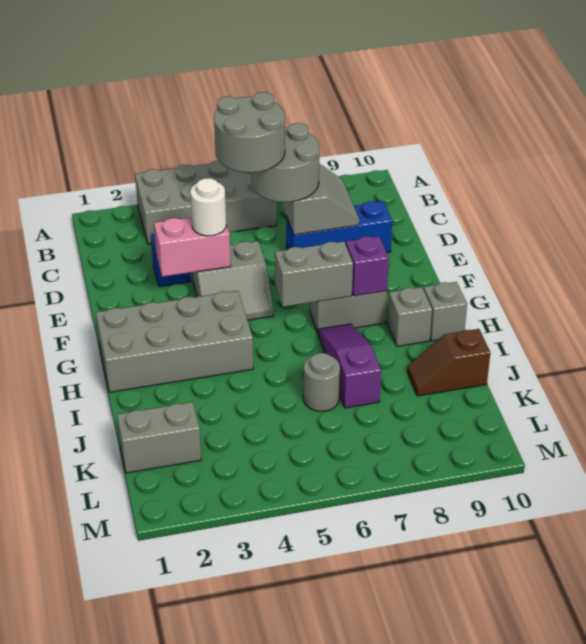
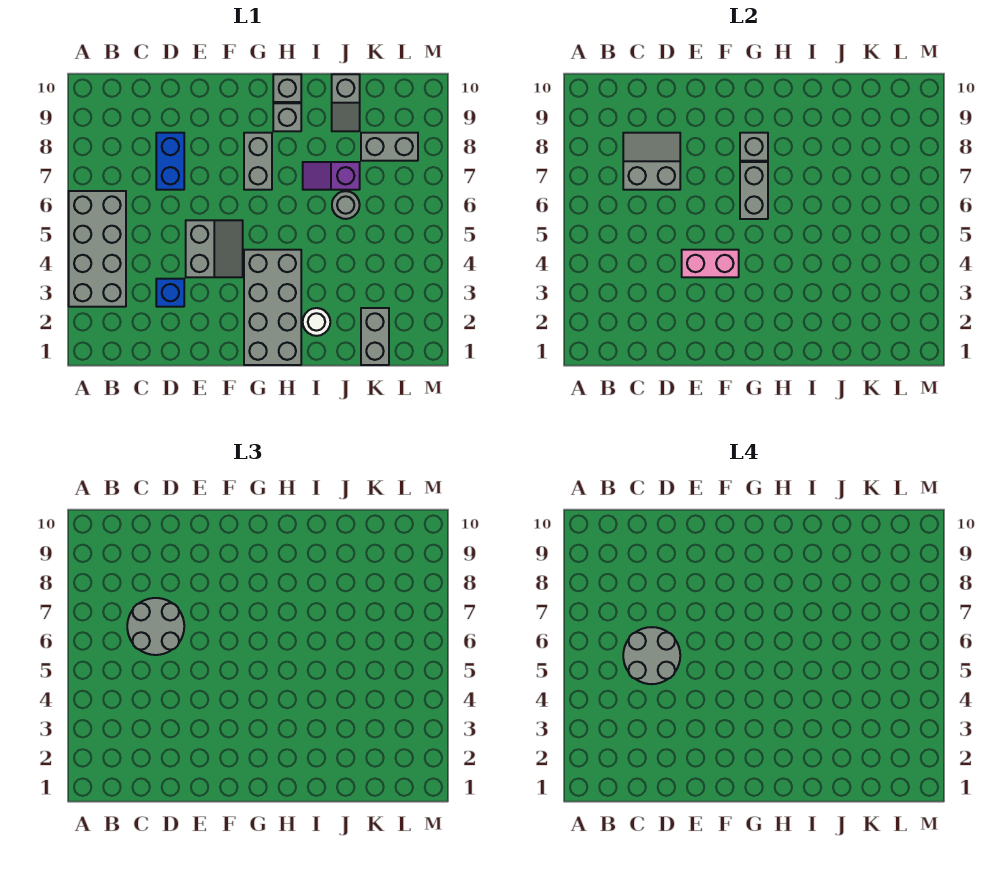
blue 1x3 brick [286,201,392,253] -> blue 1x2 brick [156,133,184,190]
pink 1x2 brick [154,217,231,277] -> pink 1x2 brick turned to [682,250,739,277]
white 1x1 round brick [190,178,226,236] -> white 1x1 round brick moved to [303,308,330,336]
purple 1x1 brick [346,236,389,296] -> grey 1x1 brick [740,133,768,161]
purple 1x3 slope [318,324,381,408] -> purple 1x2 slope [303,162,360,190]
brown 1x2 slope [407,329,490,396] -> grey 1x2 slope [332,74,360,131]
none -> grey 1x2 brick [361,133,418,161]

